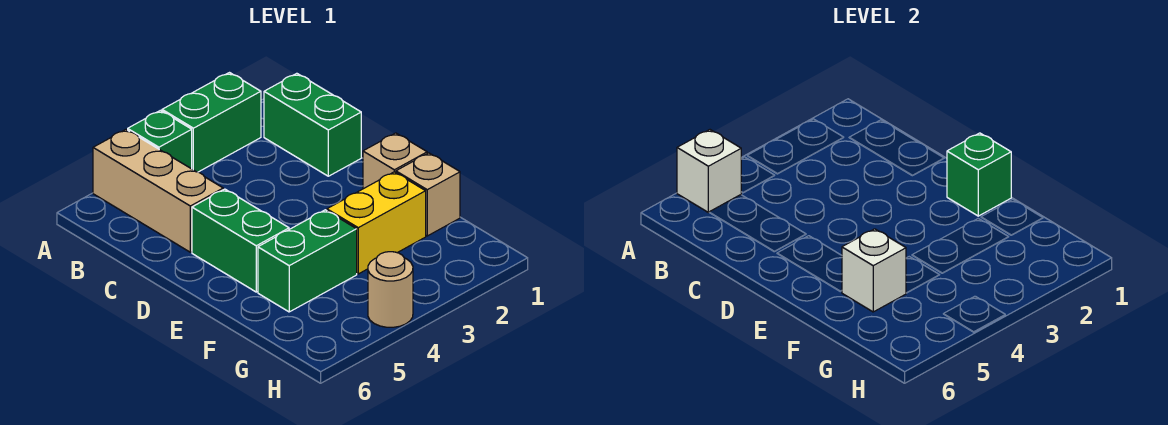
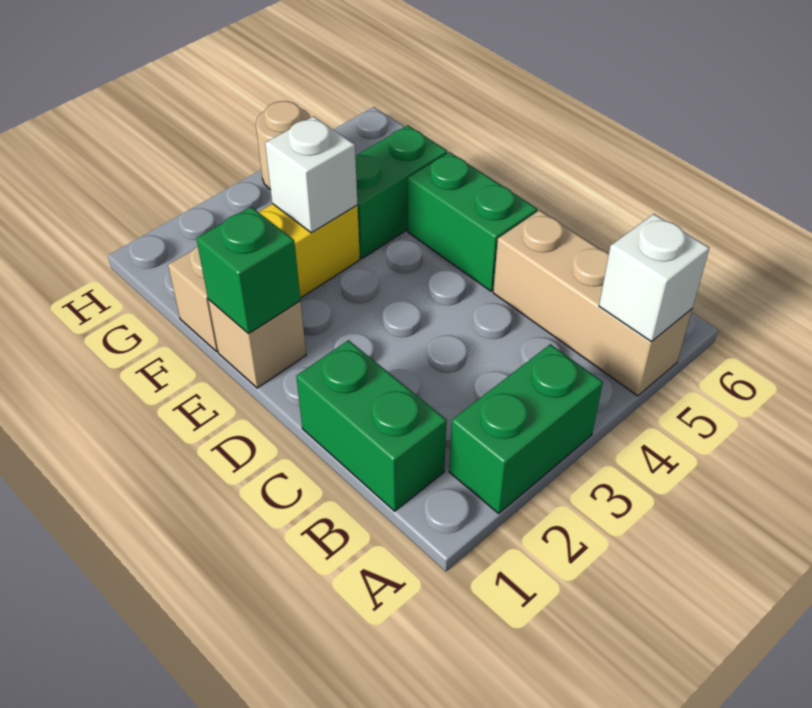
green 1x1 brick [128,110,192,169] -> none
white 1x1 brick [842,229,906,312] -> white 1x1 brick moved to [265,116,357,233]

